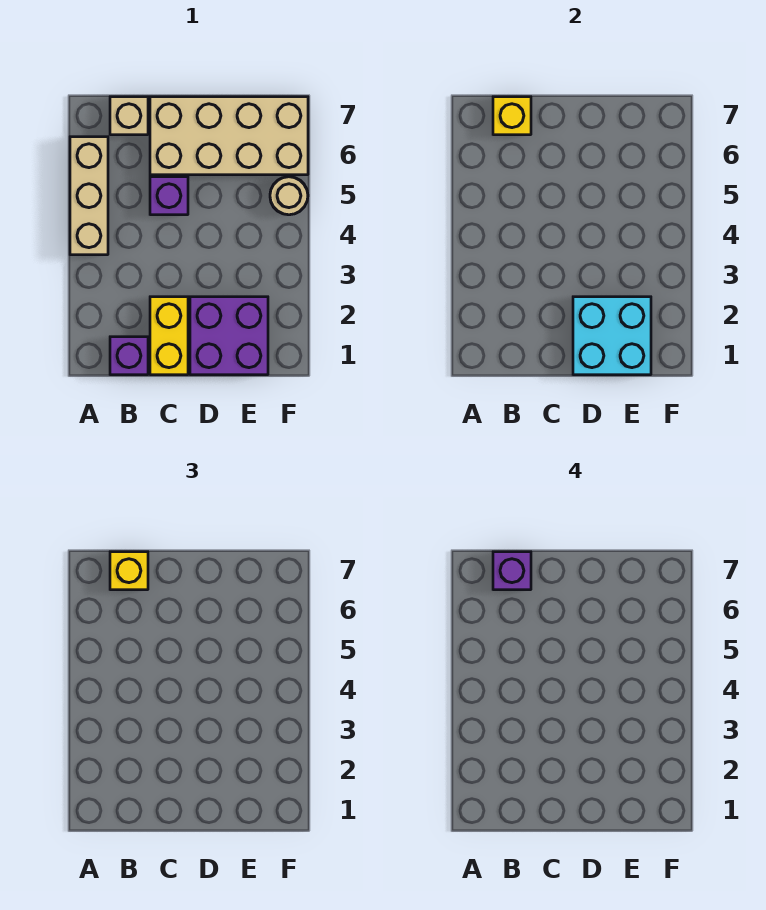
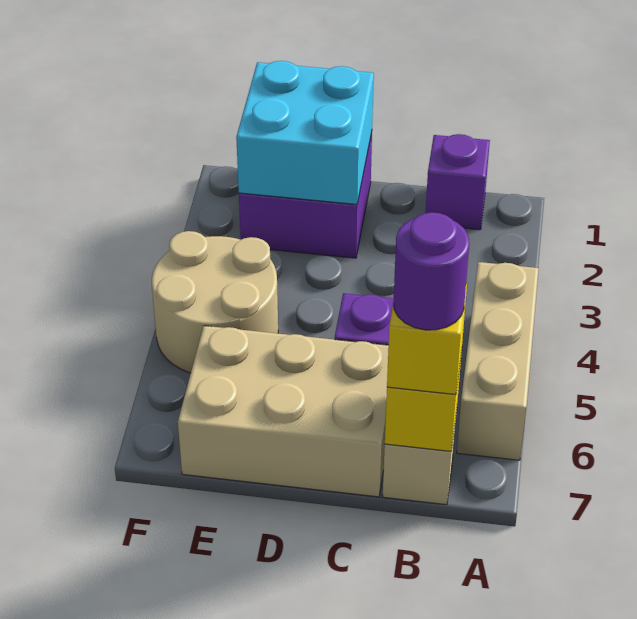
purple 1x1 brick [493,552,531,590] -> purple 1x1 round brick [394,212,469,330]
yellow 1x2 brick [150,297,188,375] -> none
tan 2x4 brick [150,97,308,175] -> tan 2x3 brick [178,326,389,497]
tan 1x1 round brick [270,177,308,215] -> tan 2x2 round brick [152,231,278,373]

